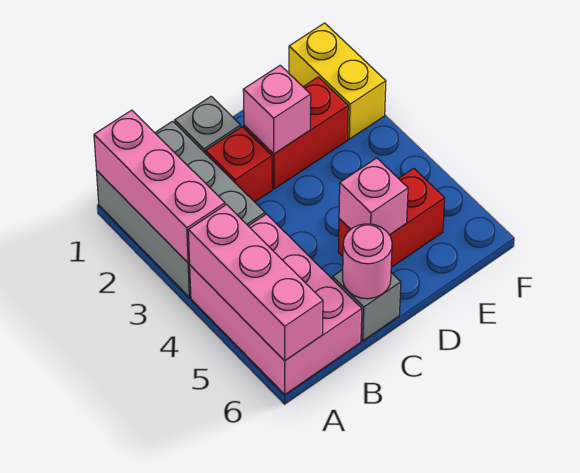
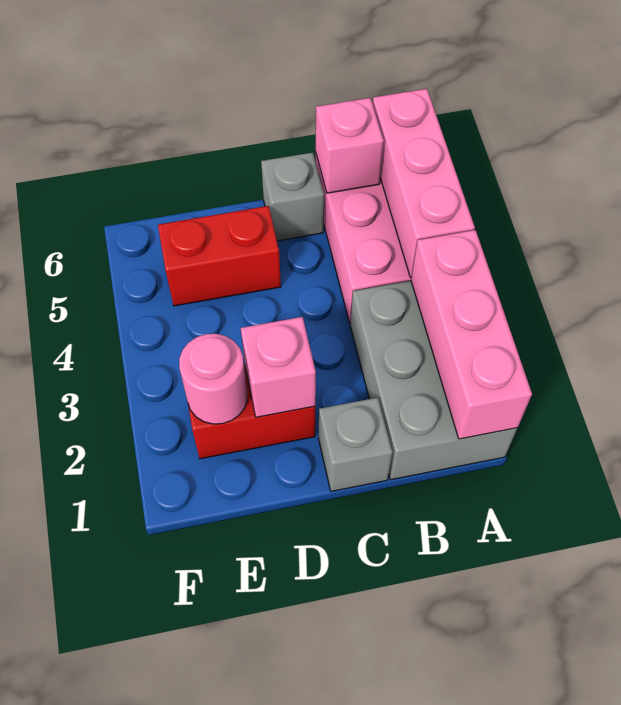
red 1x1 brick [205,127,272,202] -> none
pink 1x1 round brick [343,224,392,299] -> pink 1x1 round brick moved to [179,334,247,424]
pink 1x1 brick [339,158,408,235] -> pink 1x1 brick moved to [316,98,384,193]
yellow 1x2 brick [289,23,386,139] -> none

